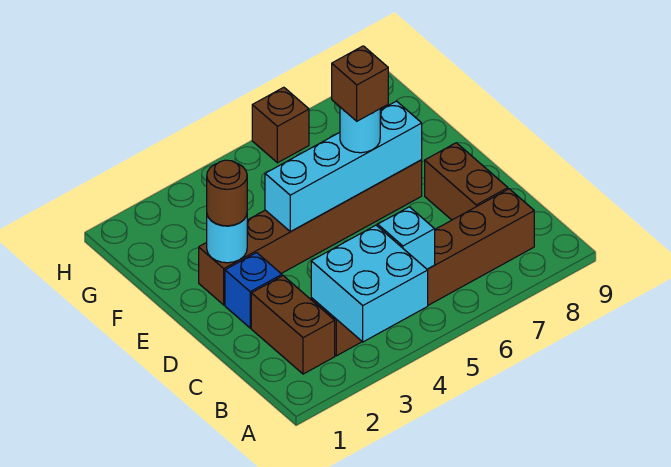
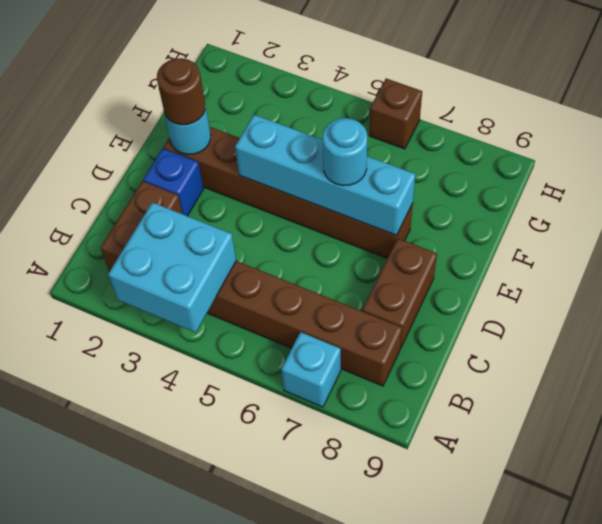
cyan 1x1 brick [378,207,435,269] -> cyan 1x1 brick moved to [281,332,341,407]
brown 1x1 brick [332,46,388,121] -> none

